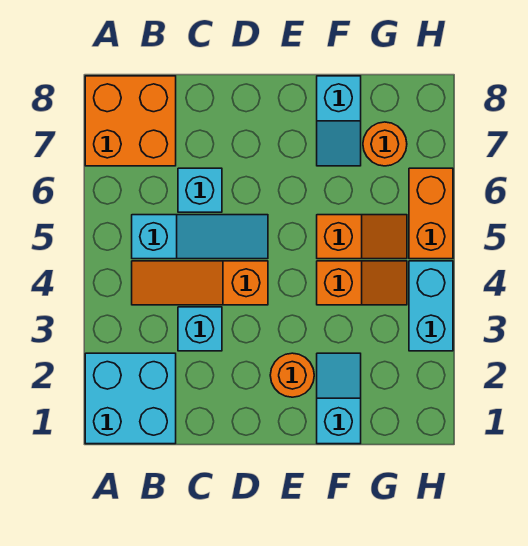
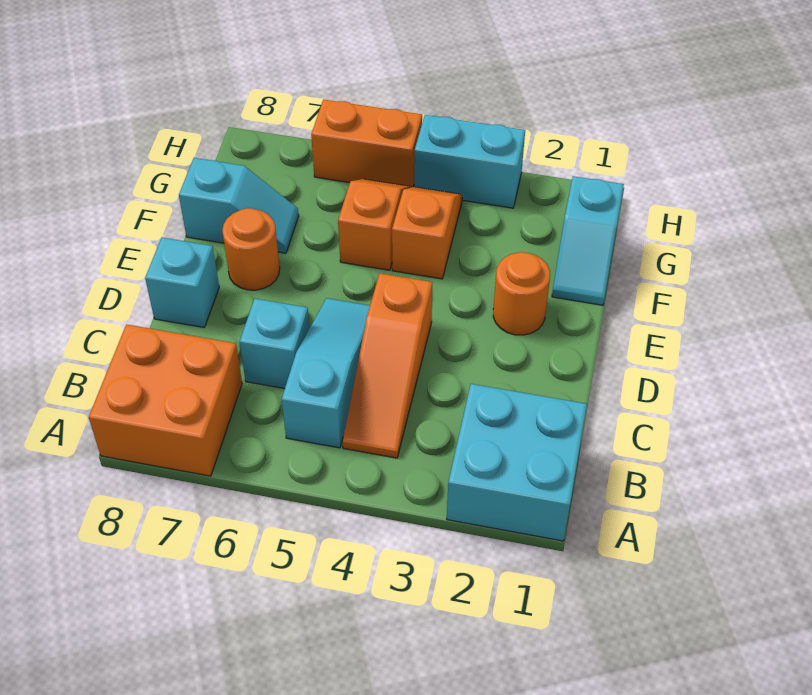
cyan 1x1 brick [178,307,222,351] -> cyan 1x1 brick moved to [145,238,219,327]
cyan 1x2 slope [317,353,361,444] -> cyan 1x2 slope turned to [552,176,624,305]
orange 1x1 round brick [363,122,407,166] -> orange 1x1 round brick moved to [222,208,280,290]

